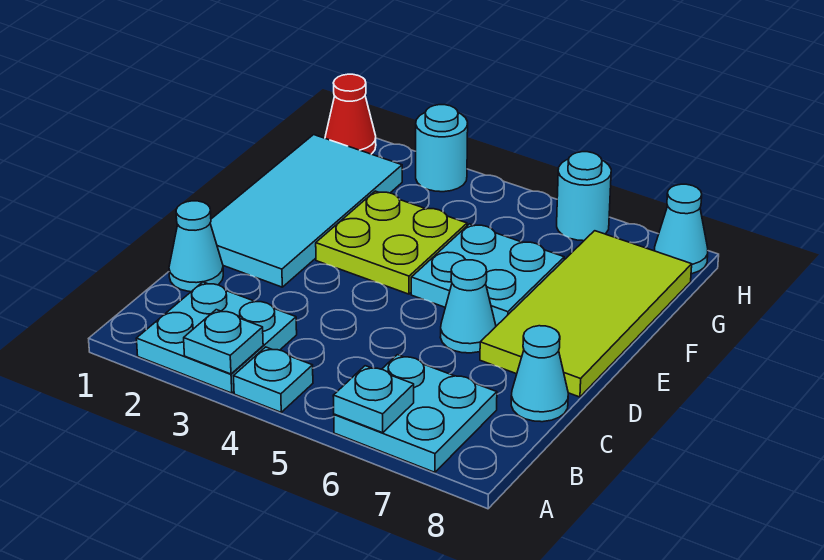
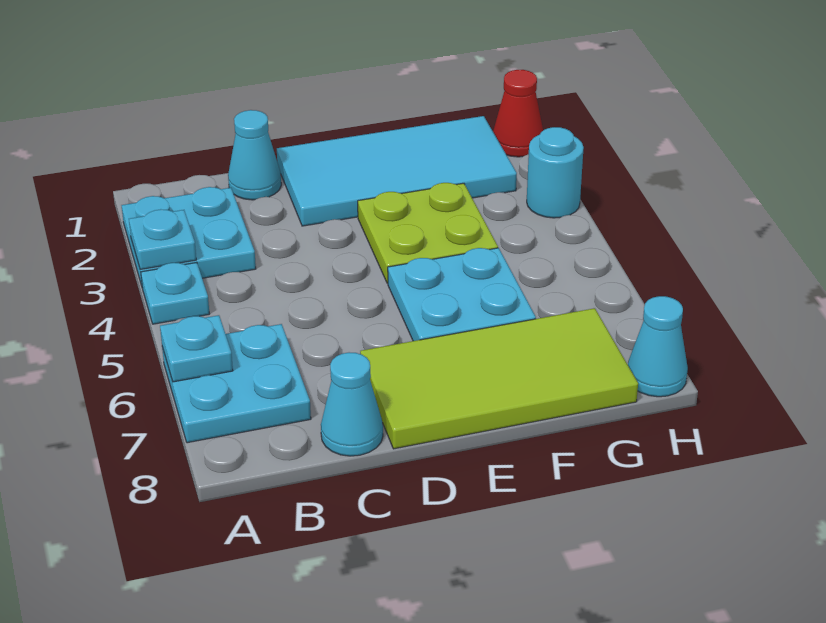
cyan 1x1 cone [440,260,496,353] -> none
cyan 1x1 round brick [557,152,611,241] -> none

